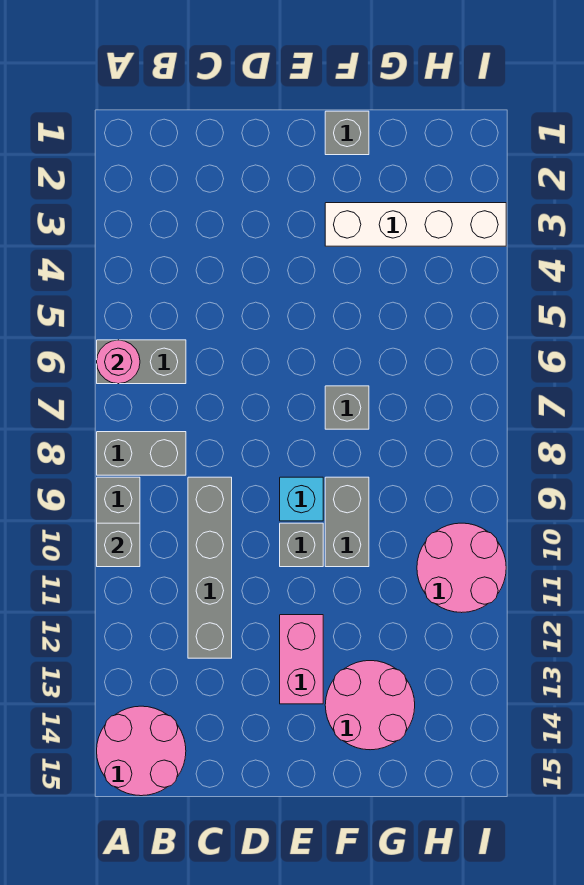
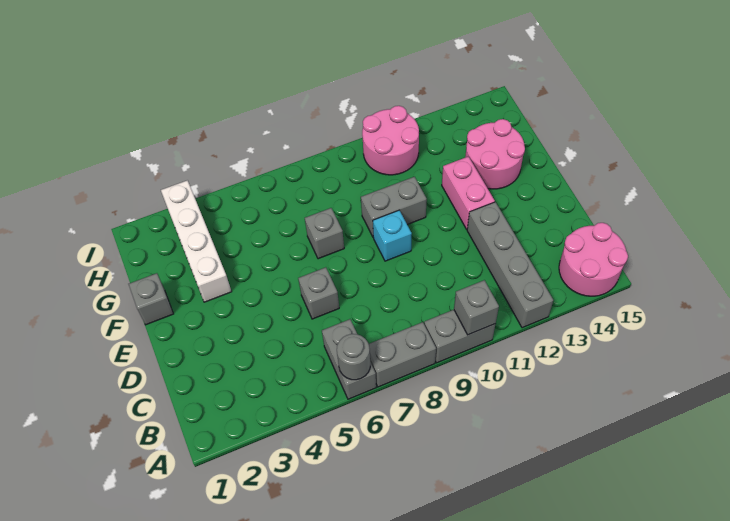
pink 1x1 round brick [97,340,140,384] -> grey 1x1 round brick [337,334,370,380]
grey 1x2 brick [97,432,186,475] -> grey 1x2 brick turned to [369,322,436,387]
grey 1x4 brick [188,477,232,658] -> grey 1x4 brick turned to [467,202,553,328]
grey 1x1 brick [280,523,323,567] -> grey 1x1 brick moved to [298,267,339,319]
pink 1x2 brick [280,615,323,704] -> pink 1x2 brick turned to [442,157,495,229]

